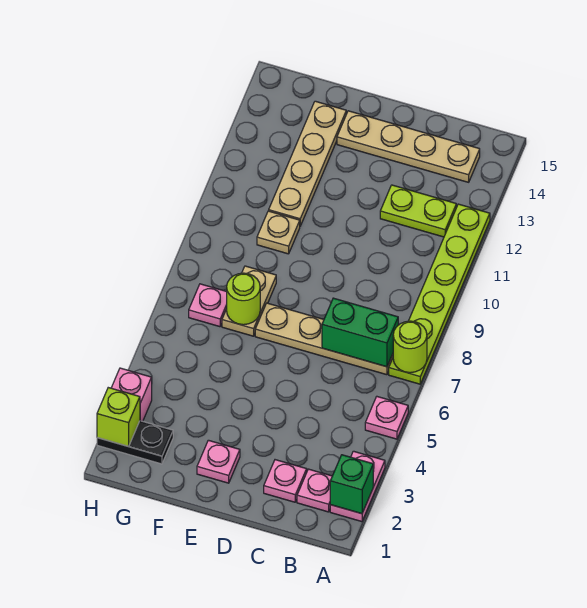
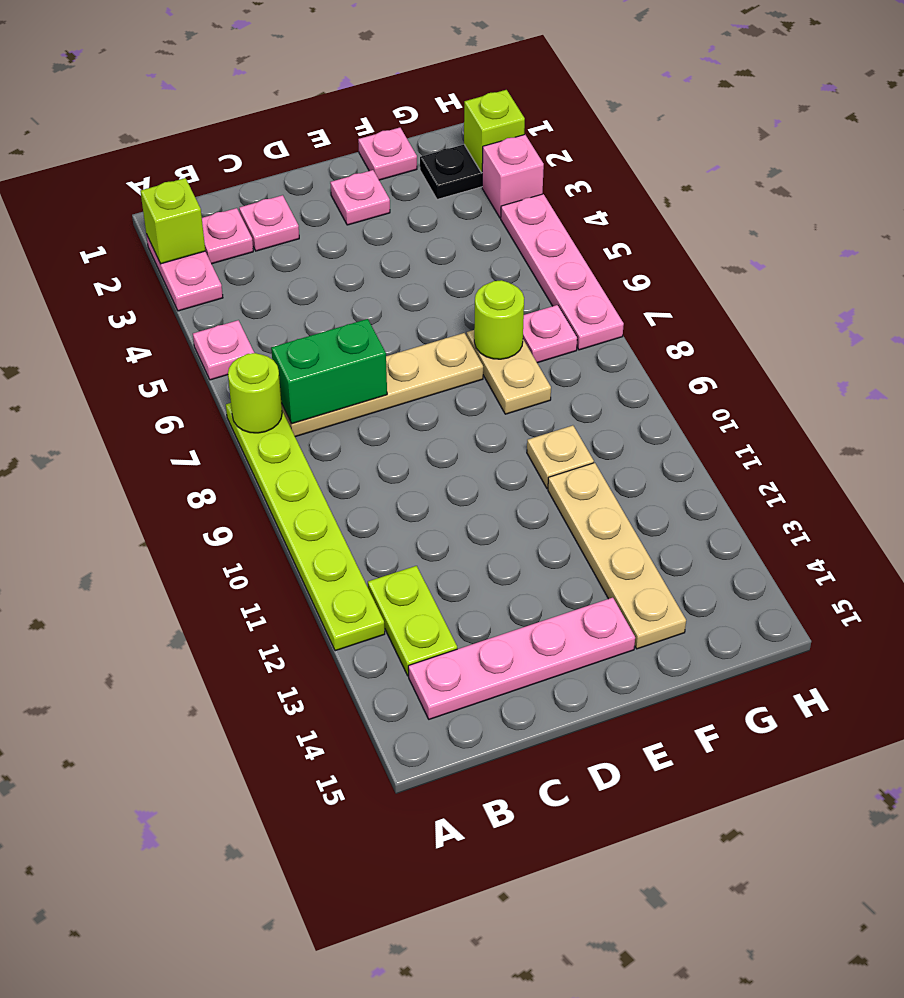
green 1x1 brick [330,455,373,514] -> lime 1x1 brick [141,178,205,264]
lime 1x2 plate [380,185,456,237] -> lime 1x2 plate turned to [368,566,457,676]
tan 1x4 plate [337,111,480,182] -> pink 1x4 plate [408,598,635,719]
none -> pink 1x1 plate [358,128,417,180]
none -> pink 1x4 plate [501,194,624,350]

